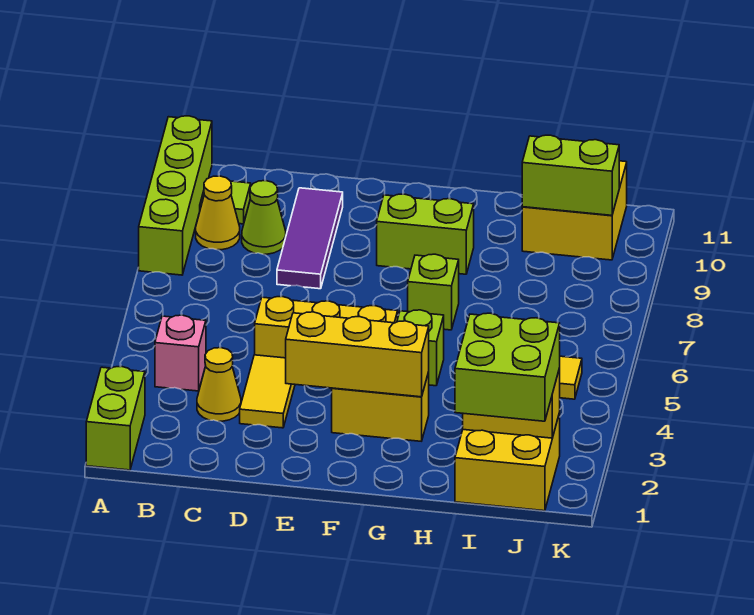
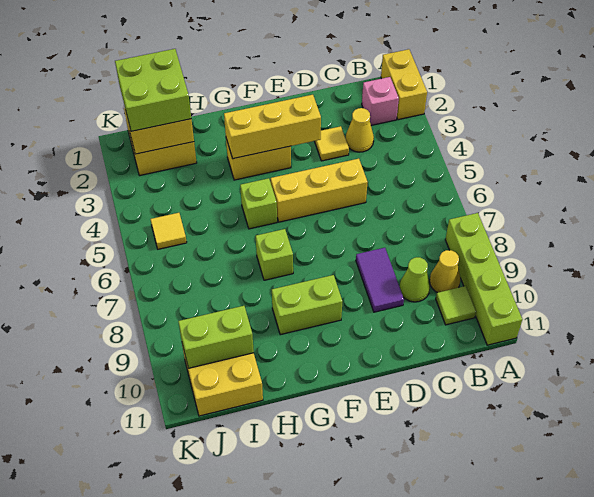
lime 1x2 brick [86,366,145,470] -> yellow 1x2 brick [381,49,427,120]
pink 1x1 brick [155,315,206,391] -> pink 1x1 brick moved to [362,77,399,125]
yellow 1x2 tile [240,355,295,428] -> yellow 1x1 tile [315,126,349,161]
purple 1x3 tile [277,188,343,289] -> purple 1x2 tile [356,248,404,312]

